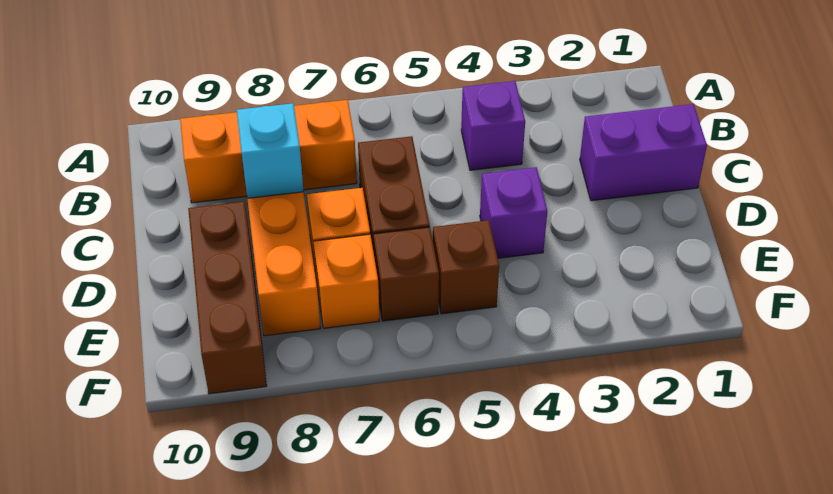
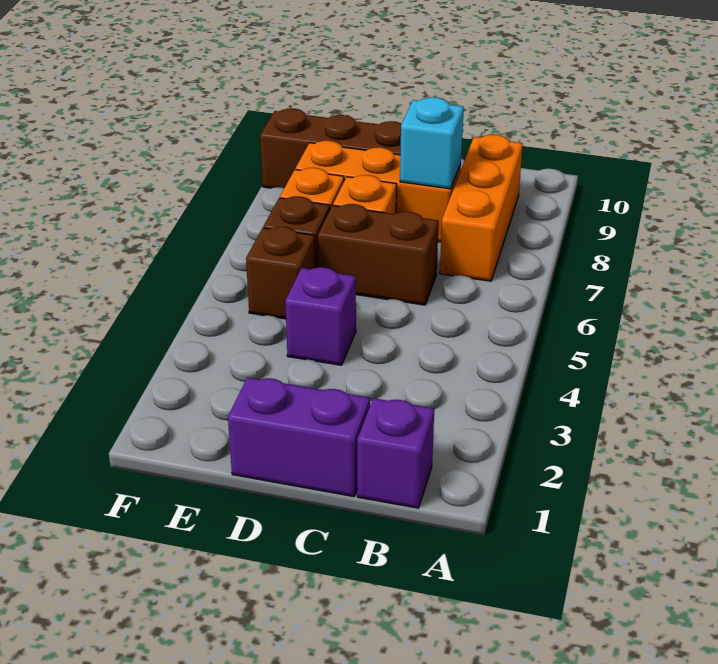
purple 1x1 brick [461,81,525,170] -> purple 1x1 brick moved to [357,398,434,508]
purple 1x2 brick [580,104,707,201] -> purple 1x2 brick turned to [228,377,370,497]

